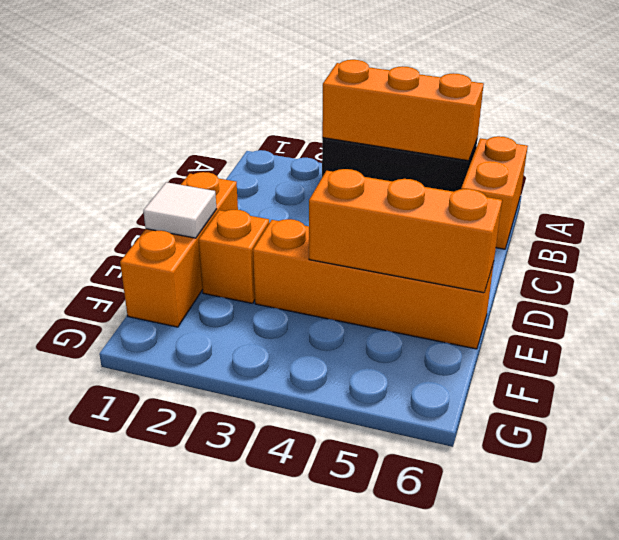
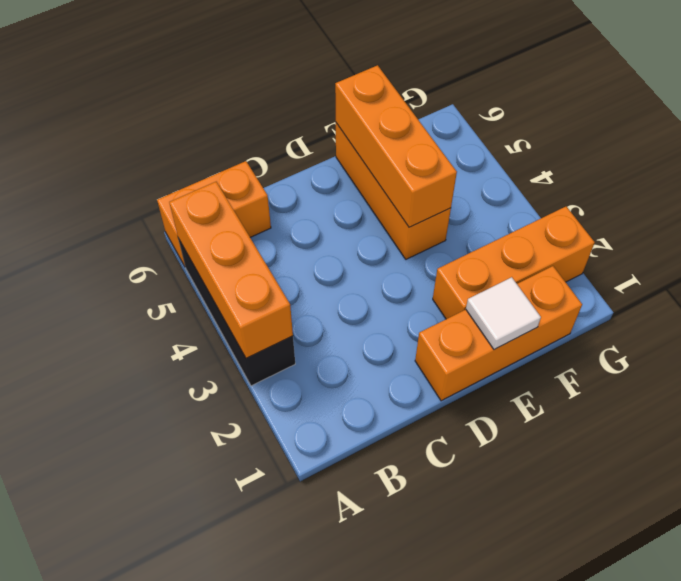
orange 1x1 brick [199,210,269,303] -> orange 1x3 brick [433,207,595,319]
orange 1x4 brick [253,219,494,349] -> orange 1x3 brick [336,123,451,259]

